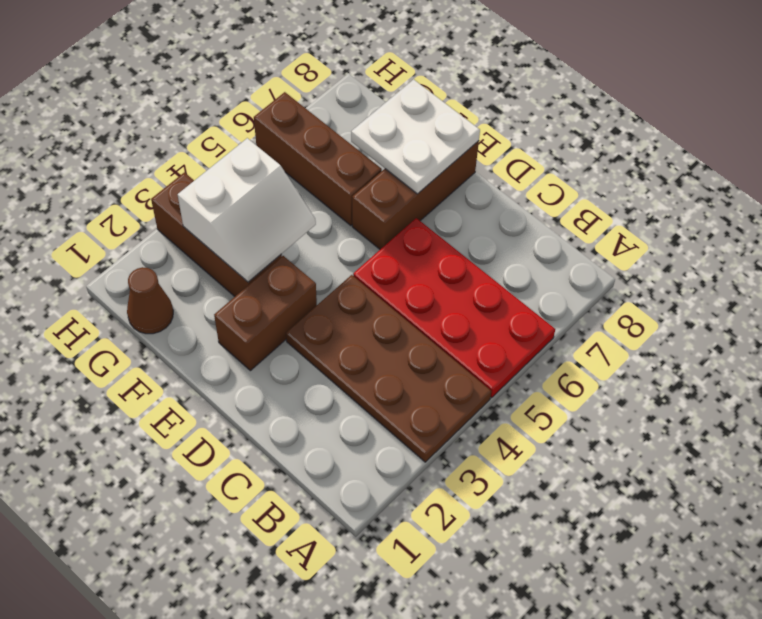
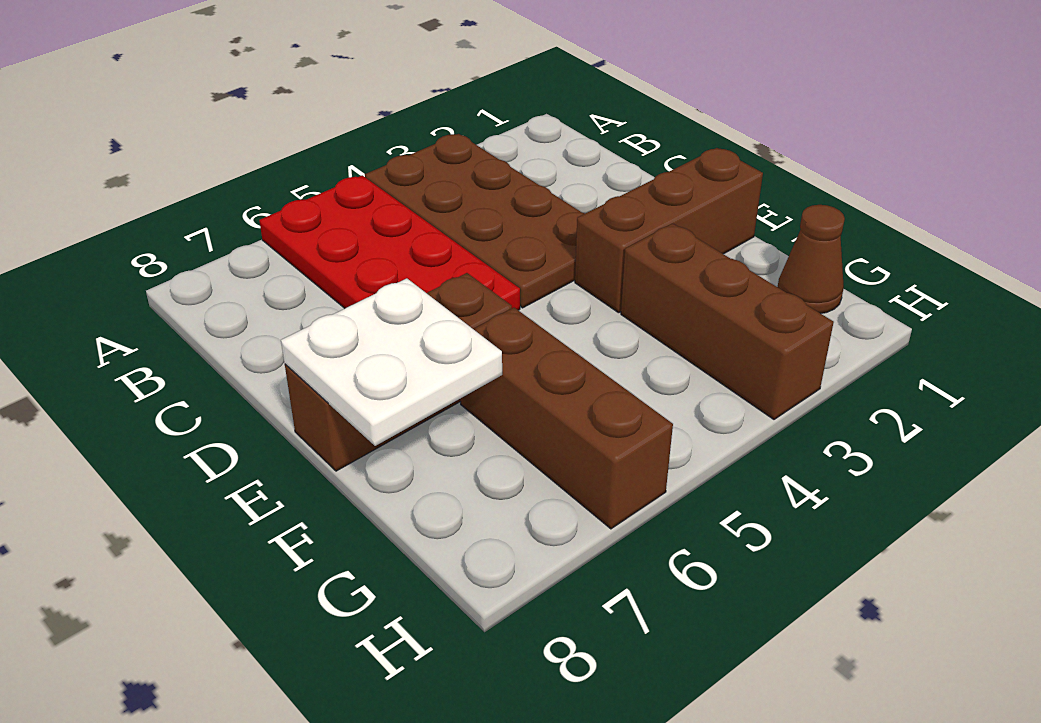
brown 1x2 brick [214,256,317,371] -> brown 1x3 brick [575,148,763,313]
white 2x2 slope [178,138,316,282] -> none

